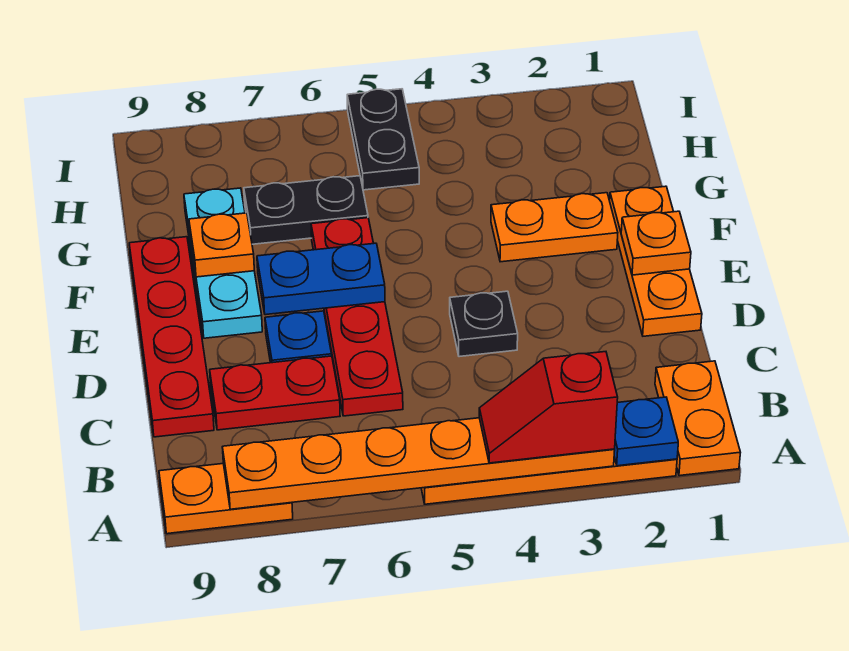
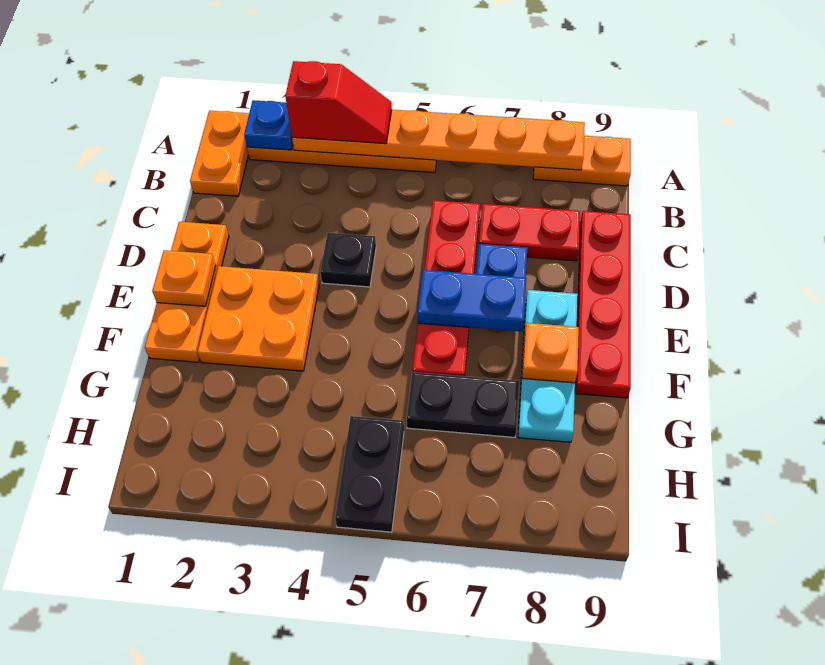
orange 1x2 plate [491,193,618,262] -> orange 2x2 plate [198,266,319,371]

